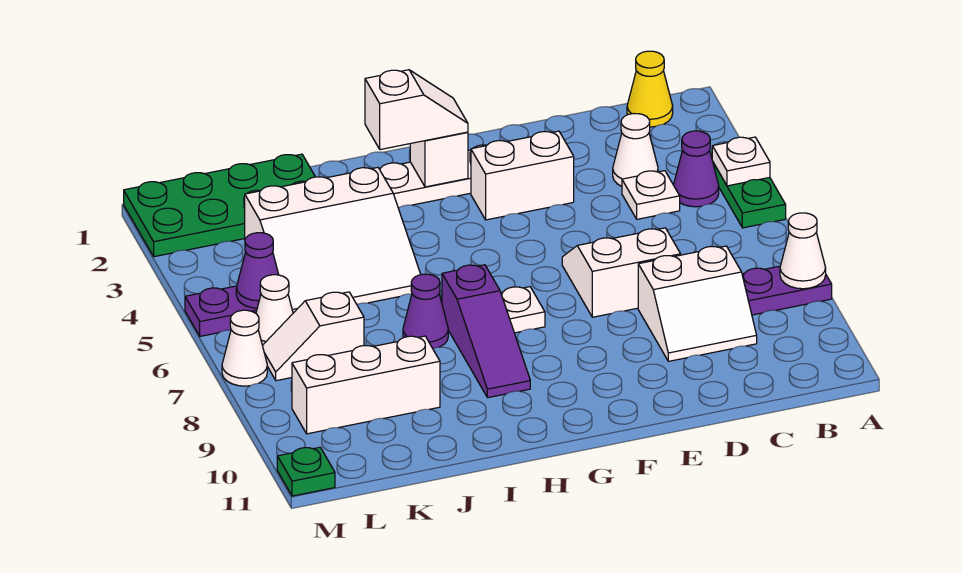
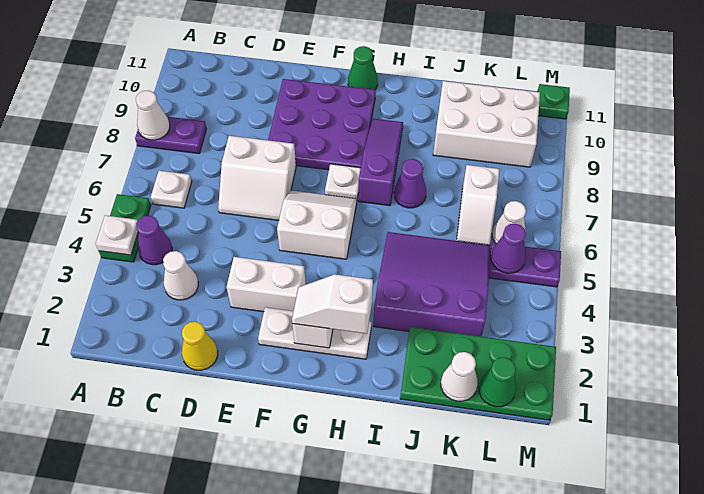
yellow 1x1 cone [627,51,673,127] -> yellow 1x1 cone moved to [182,322,218,370]
white 1x1 plate [622,171,680,219] -> white 1x1 plate moved to [151,171,192,208]
white 2x2 slope [638,246,757,361] -> white 2x2 slope moved to [277,190,357,259]
none -> purple 3x3 plate [268,79,376,170]
none -> green 1x1 cone [348,46,378,90]
white 3x3 slope [245,168,421,313] -> purple 3x3 slope [373,232,490,337]
white 1x3 brick [292,336,440,434] -> white 2x3 brick [433,81,540,167]
white 1x2 slope [262,292,364,381] -> white 1x2 slope turned to [457,165,499,245]
none -> green 1x1 cone [479,357,516,407]
white 1x1 cone [222,310,267,386] -> white 1x1 cone moved to [441,352,478,401]

